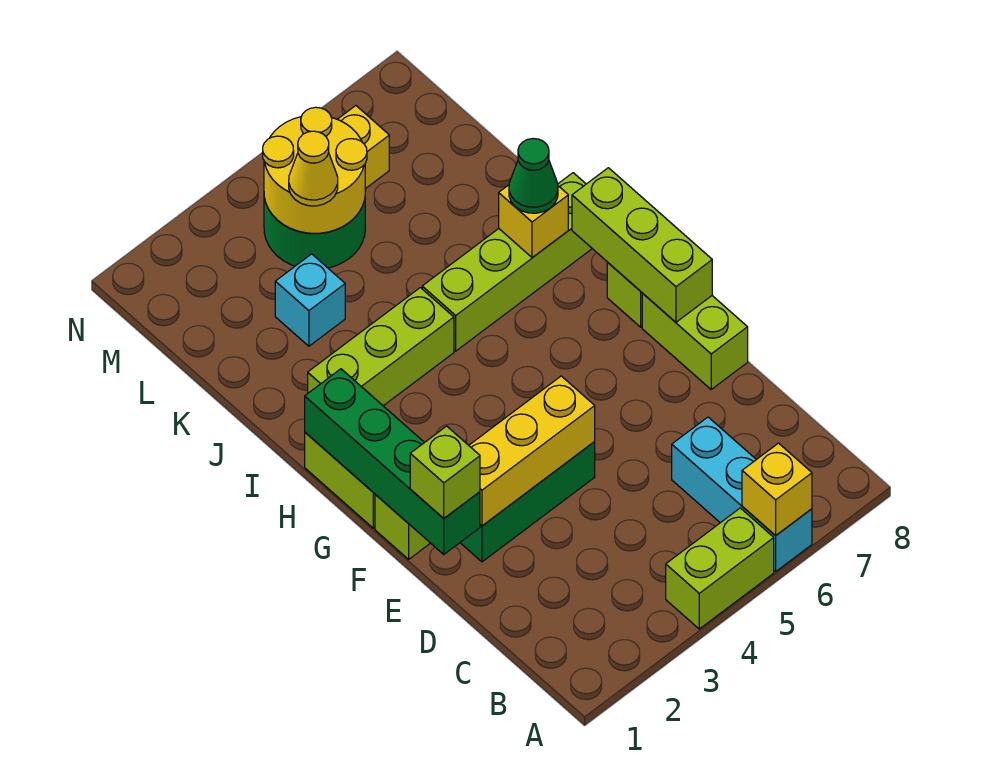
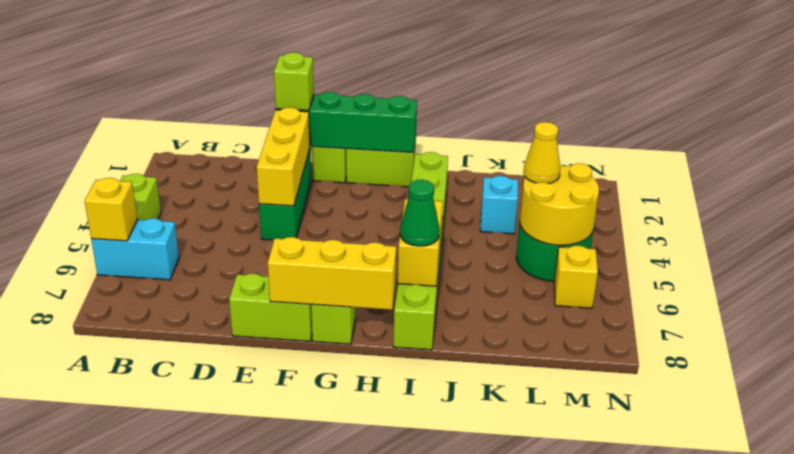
cyan 1x3 brick [672,417,812,571] -> cyan 1x2 brick [91,218,179,280]
lime 1x3 brick [572,168,712,322] -> yellow 1x3 brick [268,237,396,310]
yellow 1x1 brick [499,185,568,258] -> yellow 1x2 brick [398,199,442,286]

